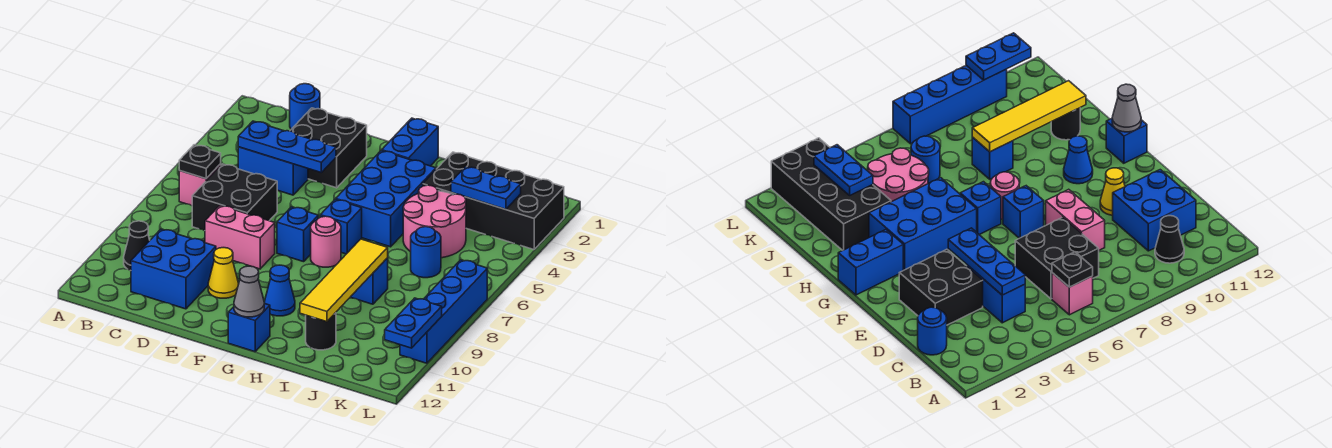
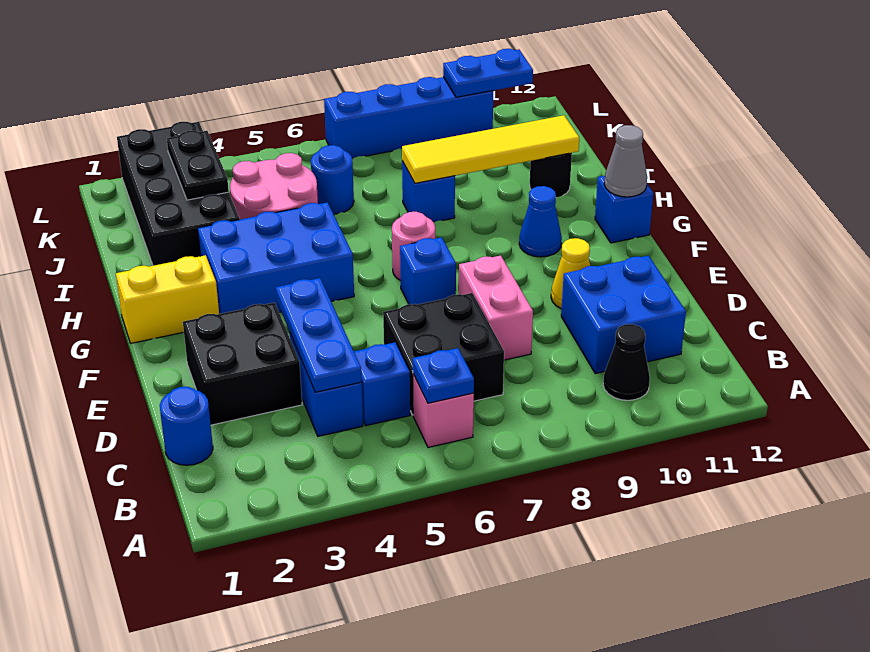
black 1x1 plate [179,145,221,179] -> blue 1x1 plate [413,348,474,403]
blue 1x2 brick [382,118,438,166] -> yellow 1x2 brick [116,255,219,343]
blue 1x1 brick [320,199,362,254] -> blue 1x1 brick moved to [354,343,410,426]
blue 1x2 plate [451,167,521,209] -> black 1x2 plate [167,131,229,200]

